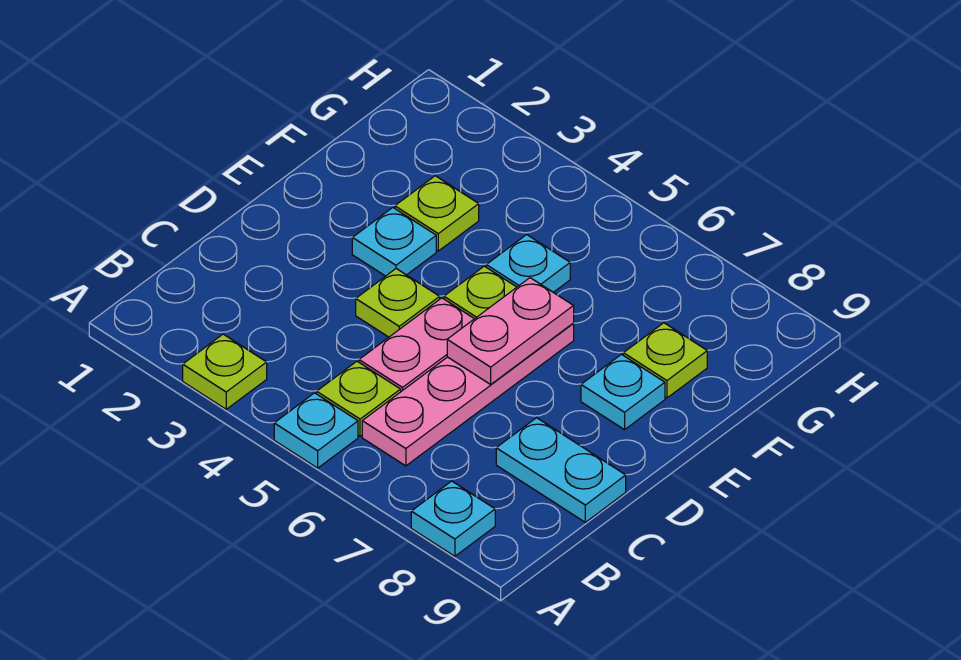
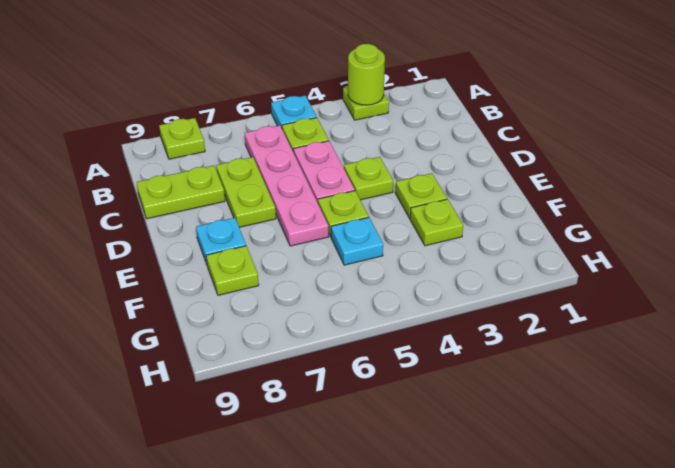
none -> lime 1x1 round brick [348,44,385,105]
cyan 1x1 plate [411,481,495,556] -> lime 1x1 plate [159,118,205,159]
none -> lime 1x2 plate [216,157,276,227]
cyan 1x2 plate [496,418,626,522] -> lime 1x2 plate [137,166,225,219]
pink 1x2 plate [447,278,574,384] -> none
cyan 1x1 plate [352,208,436,276] -> lime 1x1 plate [395,173,447,218]

